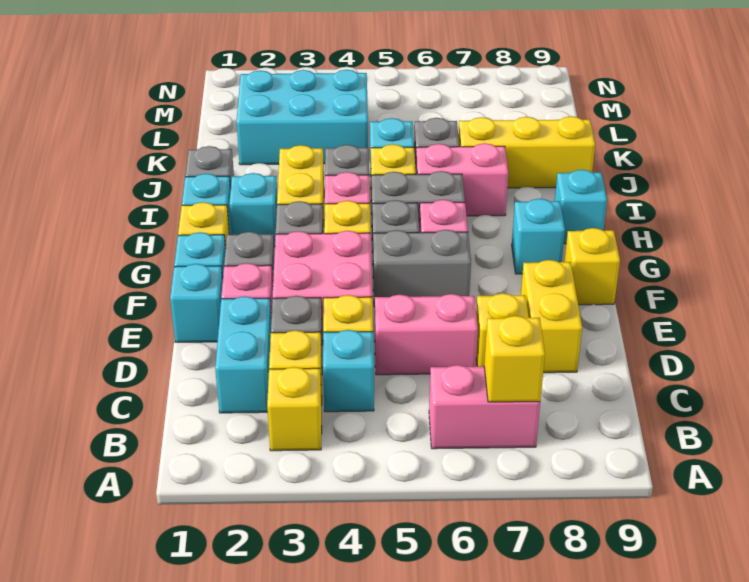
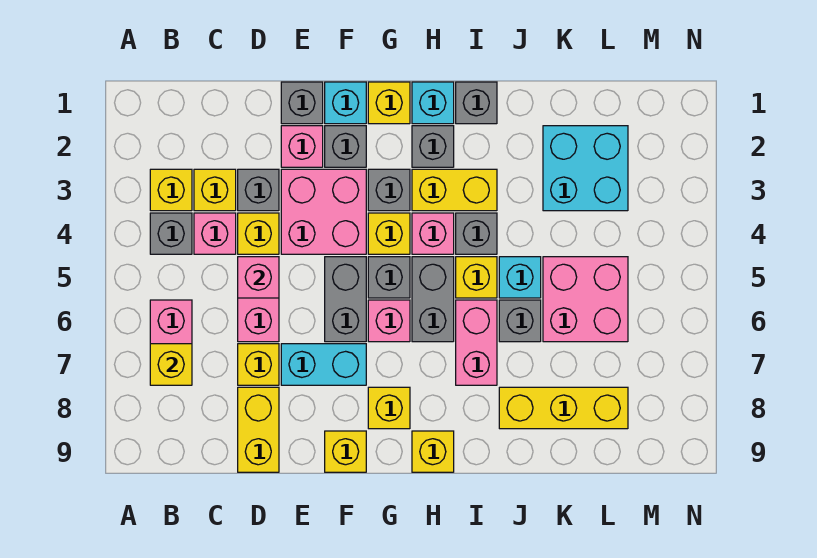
none -> grey 1x1 brick [150,213,192,254]
cyan 1x2 brick [215,296,271,413] -> cyan 1x2 brick moved to [281,344,366,385]
cyan 1x1 brick [323,330,374,412] -> pink 1x1 brick [194,213,236,254]
none -> pink 1x1 brick [238,257,279,298]
yellow 1x2 brick [521,260,582,373] -> yellow 1x2 brick turned to [238,387,279,472]
cyan 1x1 brick [170,264,223,342] -> grey 1x1 brick [281,82,323,124]
cyan 1x1 brick [512,199,565,274] -> yellow 1x1 brick [368,387,410,429]
cyan 1x1 brick [229,173,277,247] -> grey 1x1 brick [412,126,454,167]
cyan 1x1 brick [555,170,607,244] -> yellow 1x1 brick [412,431,454,472]
yellow 1x3 brick [458,116,595,188] -> yellow 1x3 brick turned to [499,387,628,429]
cyan 2x3 brick [237,70,368,165] -> cyan 2x2 brick [543,126,628,211]
none -> pink 2x2 brick [543,257,628,342]

